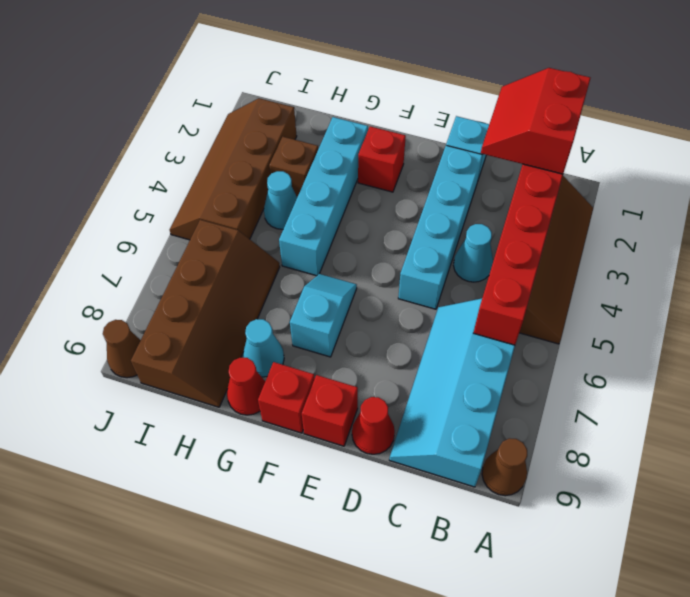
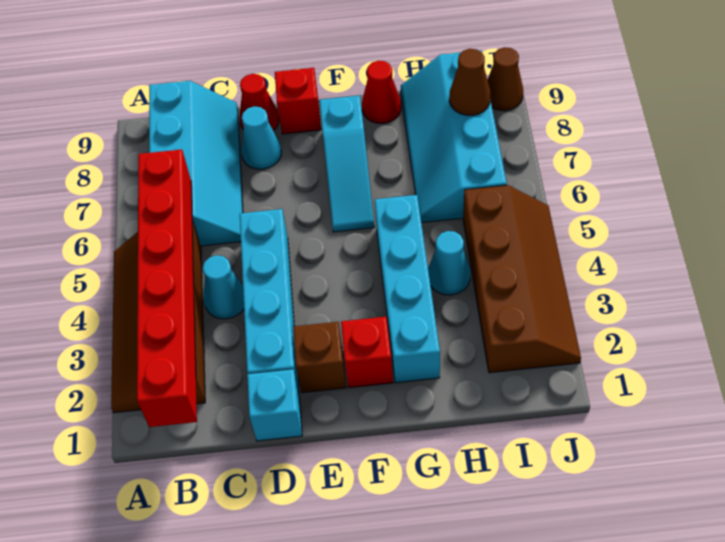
brown 1x1 cone [482,438,527,496] -> brown 1x1 cone moved to [449,49,491,115]
red 2x2 slope [481,68,590,174] -> none
cyan 1x2 slope [290,274,357,357] -> cyan 1x3 slope [320,95,374,232]
red 1x1 brick [258,362,315,433] -> none
cyan 1x1 cone [243,319,284,377] -> cyan 1x1 cone moved to [241,106,281,169]
brown 1x1 brick [269,137,318,197] -> brown 1x1 brick moved to [293,322,346,393]
brown 2x4 slope [131,220,280,407] -> cyan 2x4 slope [401,50,507,223]

